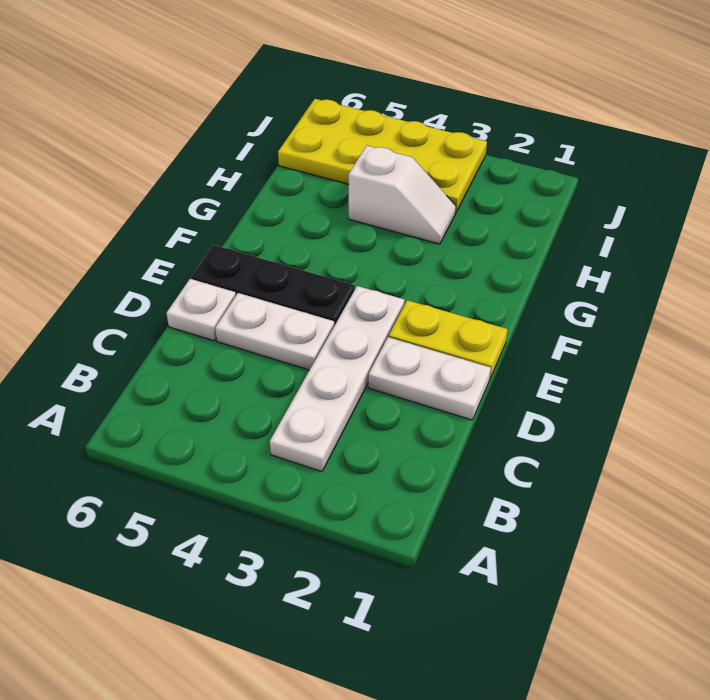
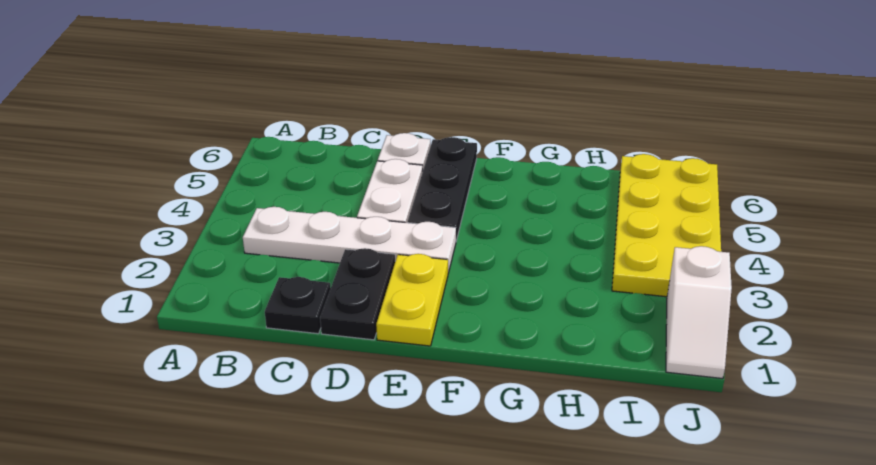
none -> black 1x1 plate [265,277,331,334]
white 1x2 plate [368,337,491,420] -> black 1x2 plate [320,248,395,340]
white 1x2 slope [349,145,456,244] -> white 1x2 slope moved to [666,246,732,379]

